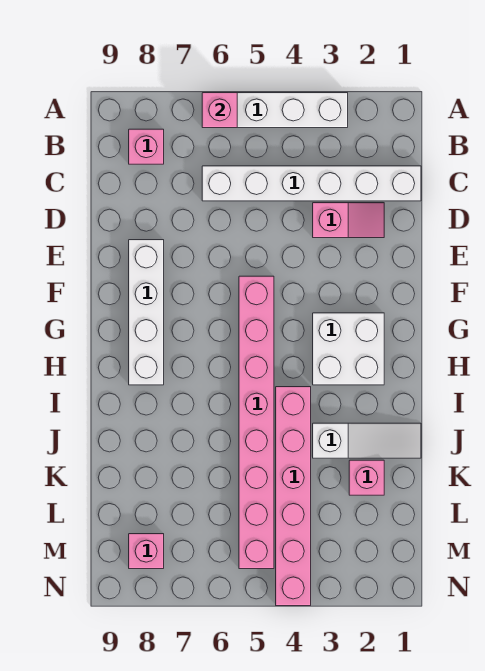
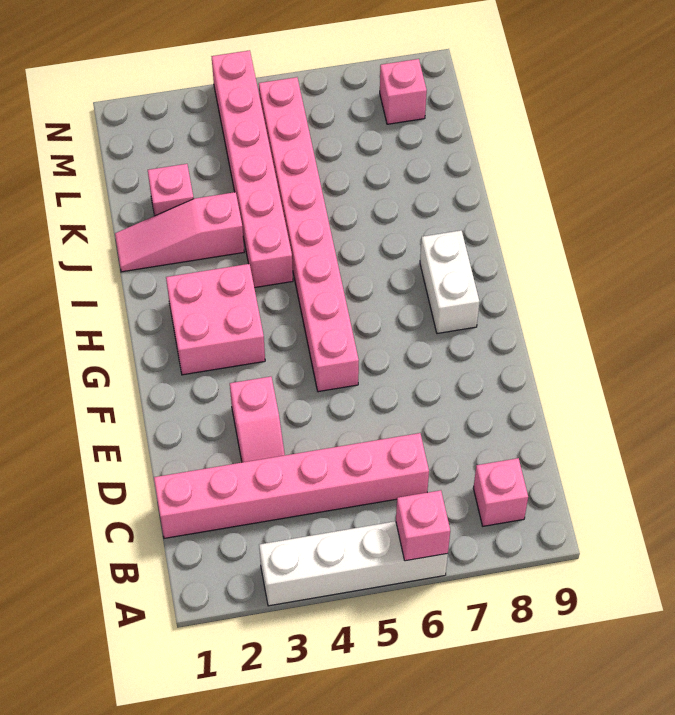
white 1x6 brick [202,166,421,201] -> pink 1x6 brick [154,433,429,538]
pink 1x2 slope [313,203,384,238] -> pink 1x2 slope turned to [230,377,285,462]
white 1x4 brick [129,240,164,385] -> white 1x2 brick [420,230,479,334]
white 2x2 brick [313,313,384,385] -> pink 2x2 brick [166,264,265,375]
white 1x3 slope [313,423,421,458] -> pink 1x3 slope [115,192,244,272]

